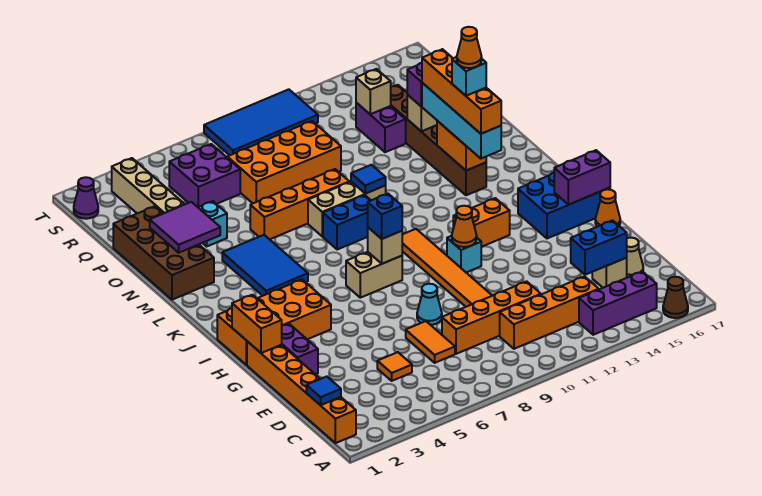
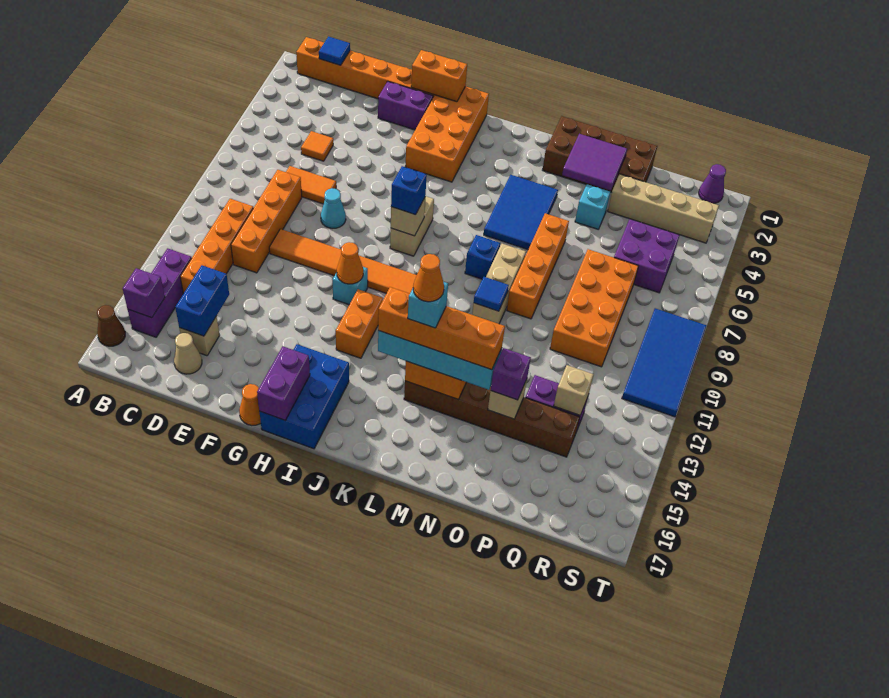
none -> purple 1x1 brick [123,268,165,318]
blue 2x3 tile [222,235,308,296] -> blue 2x3 tile turned to [484,175,558,250]
blue 1x2 brick [323,195,371,250] -> blue 1x1 brick [465,235,500,279]

